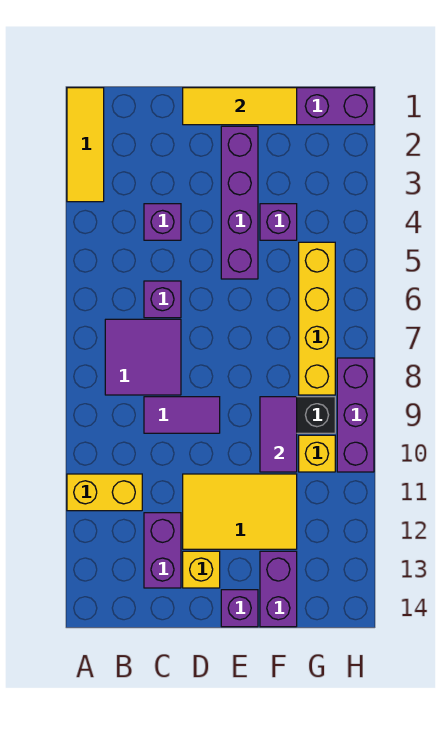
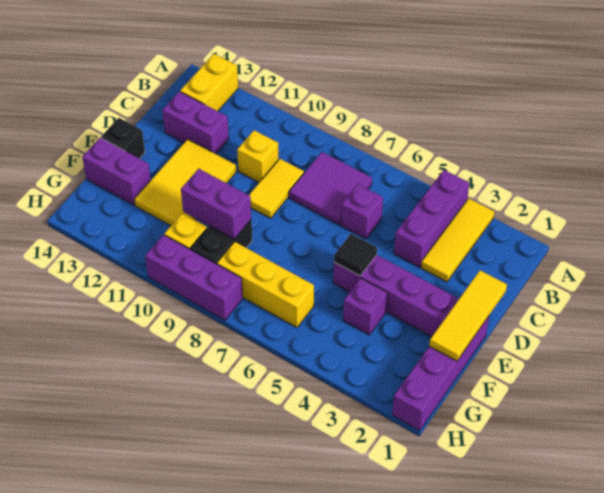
yellow 1x3 tile [67,88,104,202] -> yellow 1x3 tile turned to [421,199,494,282]
yellow 1x2 brick [67,474,142,511] -> yellow 1x2 brick moved to [180,54,238,111]
purple 1x1 brick [144,204,181,240] -> purple 1x3 brick [394,170,469,267]
purple 1x2 tile [144,397,220,433] -> yellow 1x2 tile [249,159,304,218]
yellow 1x1 brick [183,551,220,588] -> yellow 1x1 brick moved to [237,130,279,182]
none -> black 1x1 tile [334,234,377,276]
purple 1x1 brick [221,590,258,627] -> black 1x1 brick [101,118,145,159]
purple 1x2 tile [260,397,297,472] -> purple 1x2 brick [181,169,251,239]
yellow 1x4 brick [299,242,335,395] -> yellow 1x3 brick [217,242,314,328]

